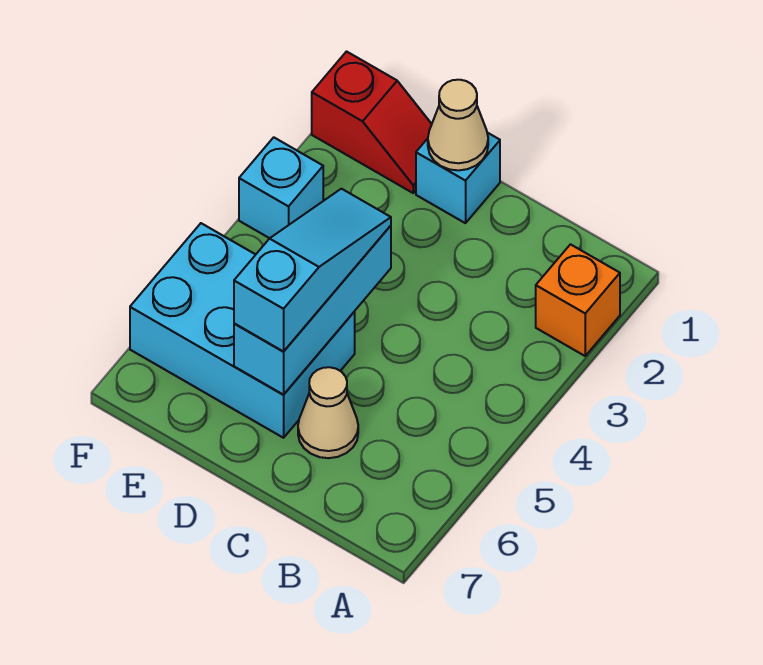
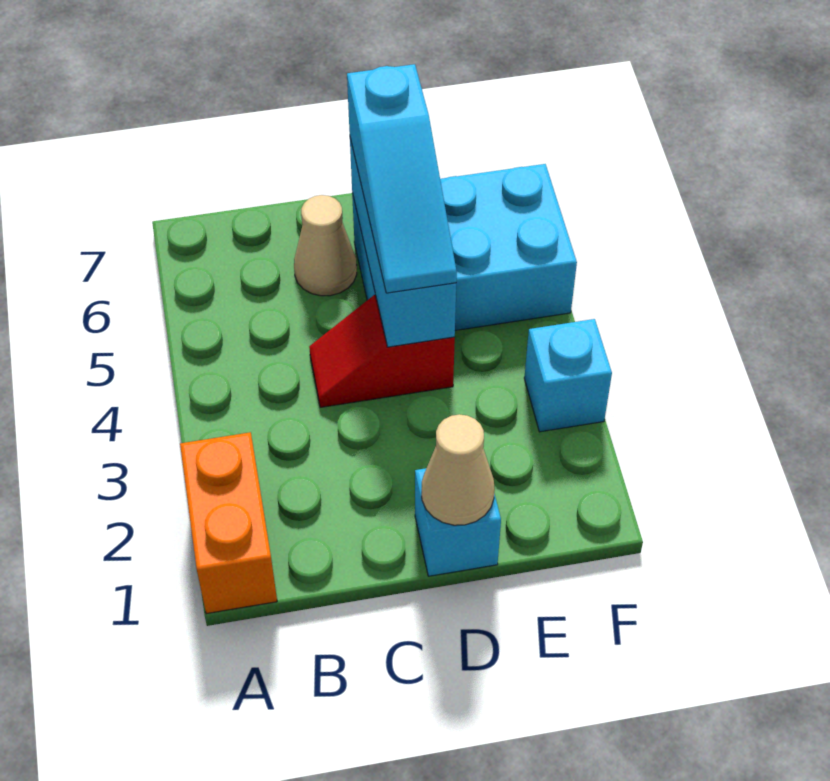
orange 1x1 brick [536,244,620,356] -> orange 1x2 brick [180,432,277,614]
red 1x2 slope [312,52,432,193] -> red 1x2 slope moved to [309,295,455,407]

